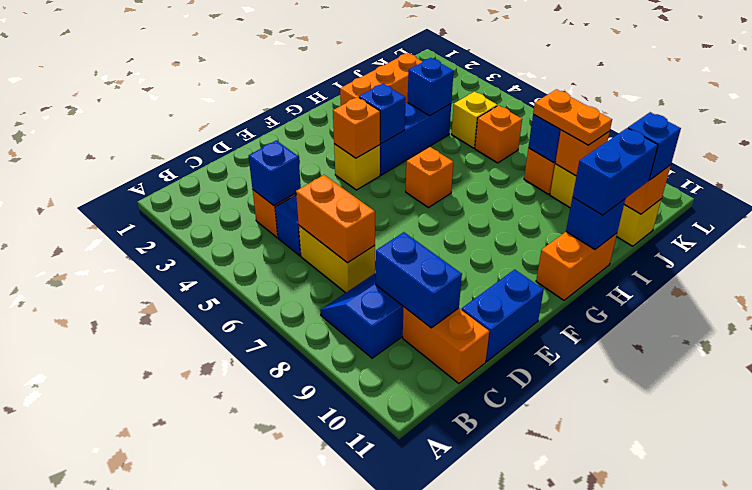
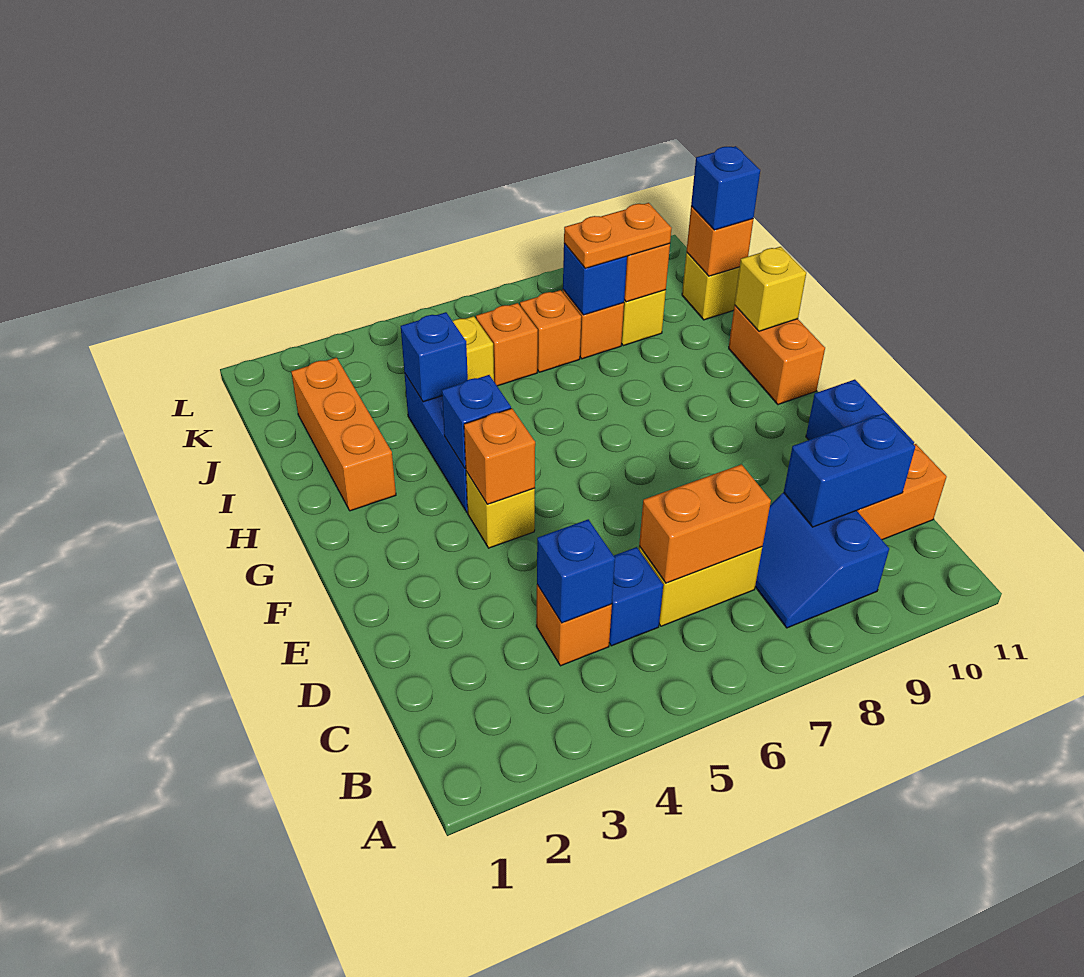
orange 1x1 brick [406,147,453,208] -> orange 1x1 brick moved to [520,290,581,372]
blue 1x1 brick [566,198,625,249] -> yellow 1x1 brick [735,247,806,331]
blue 1x2 brick [573,128,658,215] -> none

